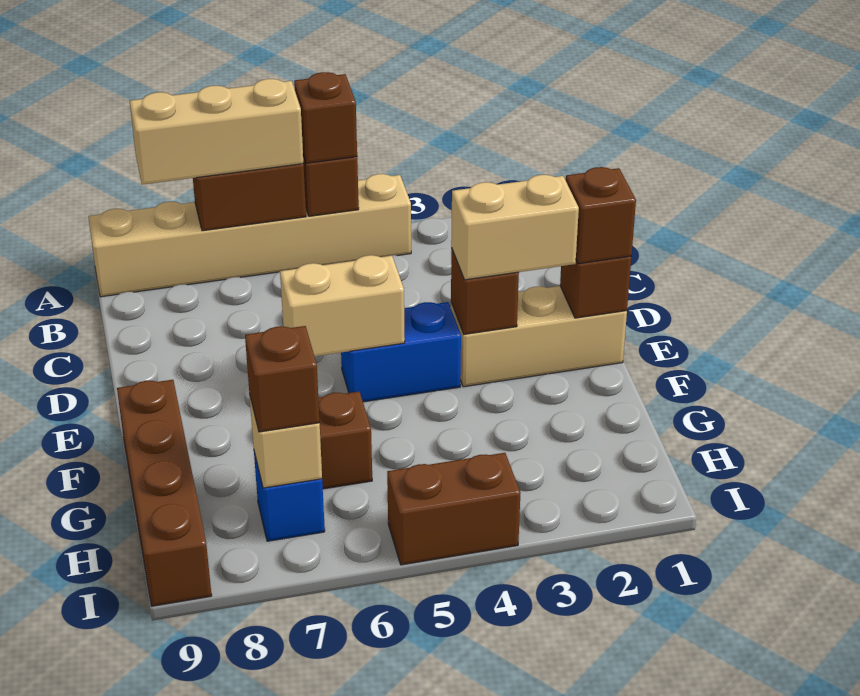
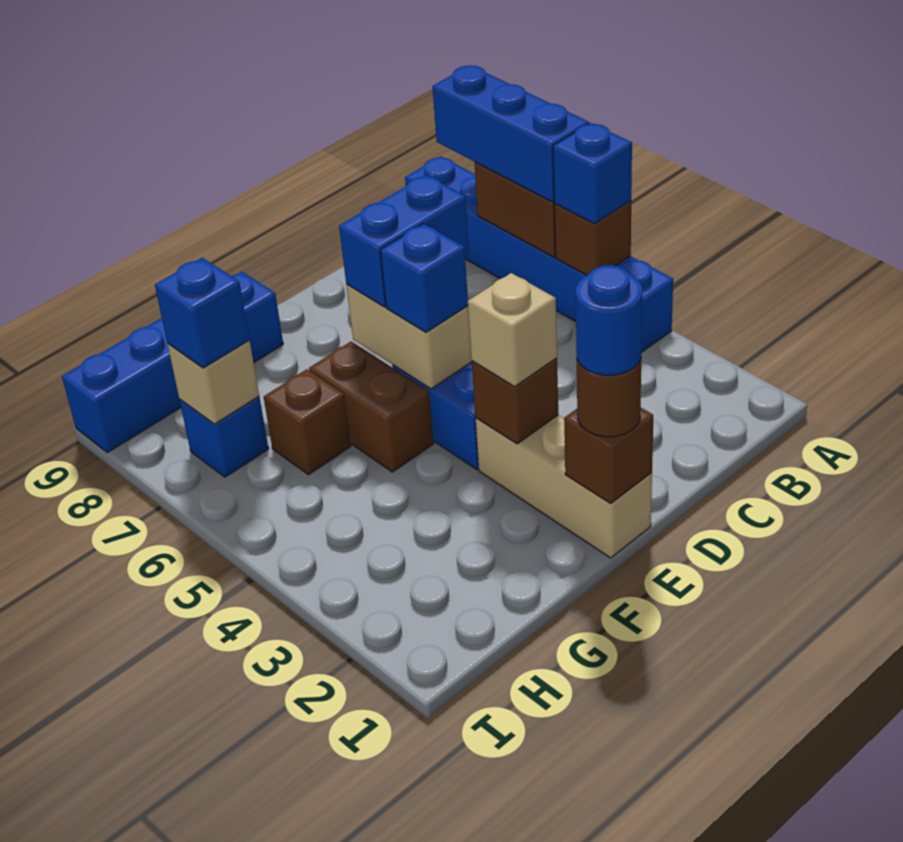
tan 1x6 brick [88,174,411,297] -> blue 1x6 brick [405,156,673,353]
brown 1x1 brick [294,72,357,163] -> blue 1x1 brick [553,123,632,224]
tan 1x3 brick [130,79,303,185] -> blue 1x3 brick [432,65,589,202]
none -> blue 1x2 brick [339,175,469,307]
brown 1x1 brick [566,167,636,264] -> brown 1x1 round brick [577,359,641,437]
none -> blue 1x1 round brick [576,265,643,375]
tan 1x2 brick [451,175,579,280] -> tan 1x1 brick [468,273,557,387]
none -> blue 1x1 brick [380,224,468,332]
brown 1x4 brick [117,380,212,606] -> blue 1x4 brick [62,272,283,453]
brown 1x1 brick [245,326,320,432] -> blue 1x1 brick [155,258,249,368]
brown 1x2 brick [387,453,520,565] -> brown 1x2 brick moved to [309,342,434,472]

